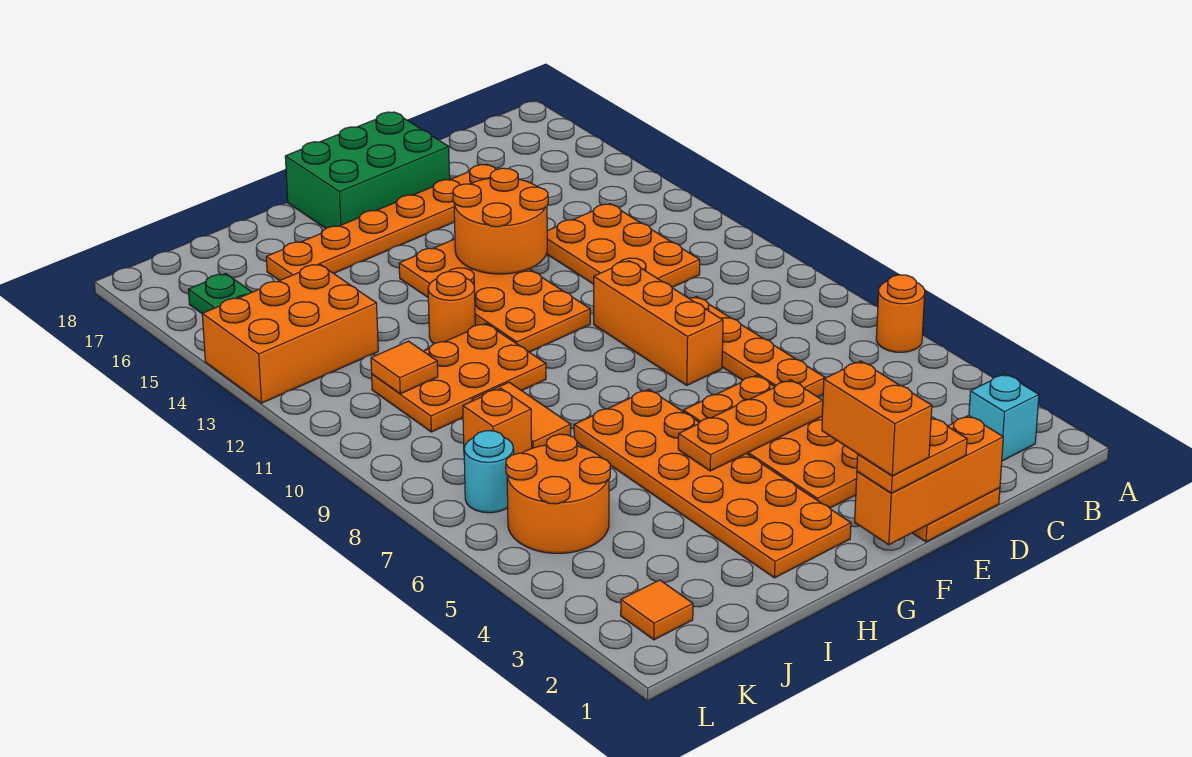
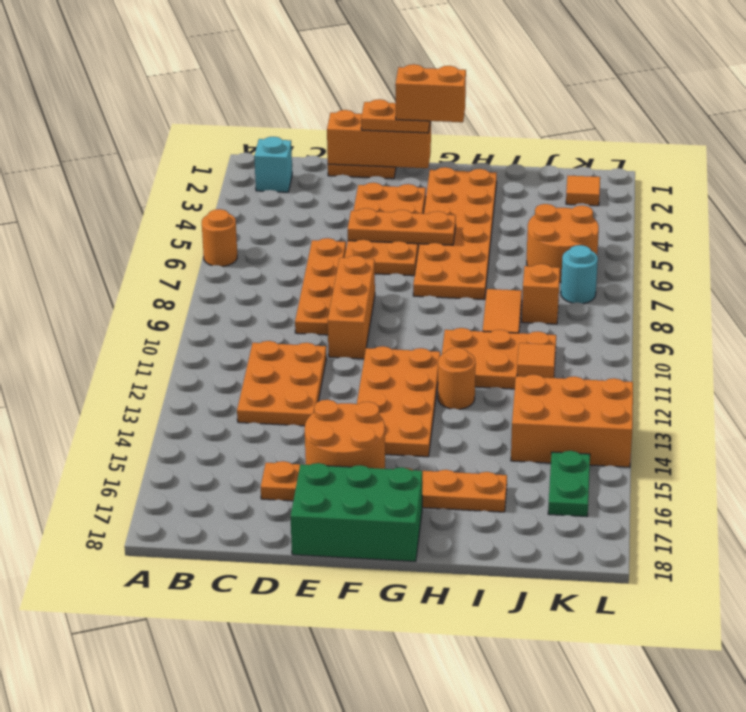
orange 2x2 round brick [453,168,548,274] -> orange 2x2 round brick moved to [305,400,385,469]
orange 1x2 brick [822,361,932,476] -> orange 1x2 brick turned to [395,64,466,122]

